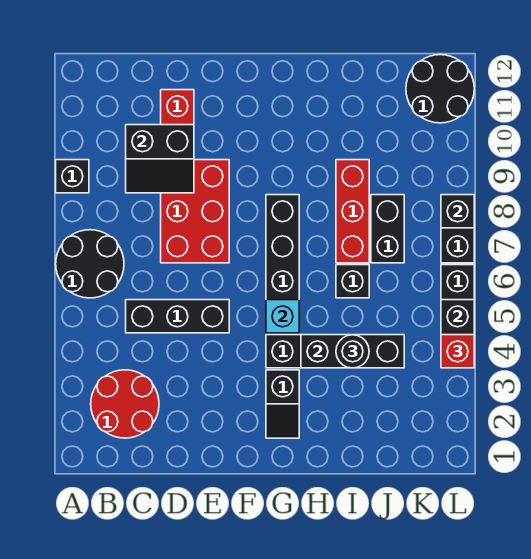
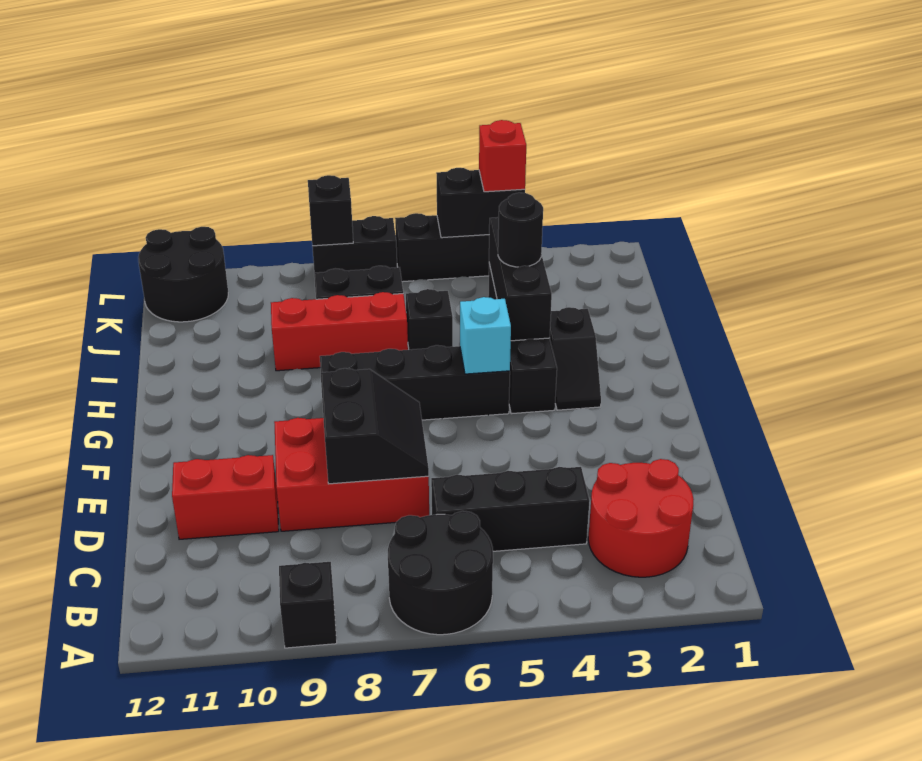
black 1x3 brick [126,300,229,333] -> black 1x3 brick turned to [431,467,590,551]
black 2x2 slope [126,125,194,193] -> black 2x2 slope moved to [321,368,429,484]
black 1x2 slope [266,370,299,438] -> black 1x2 slope turned to [550,307,601,410]

